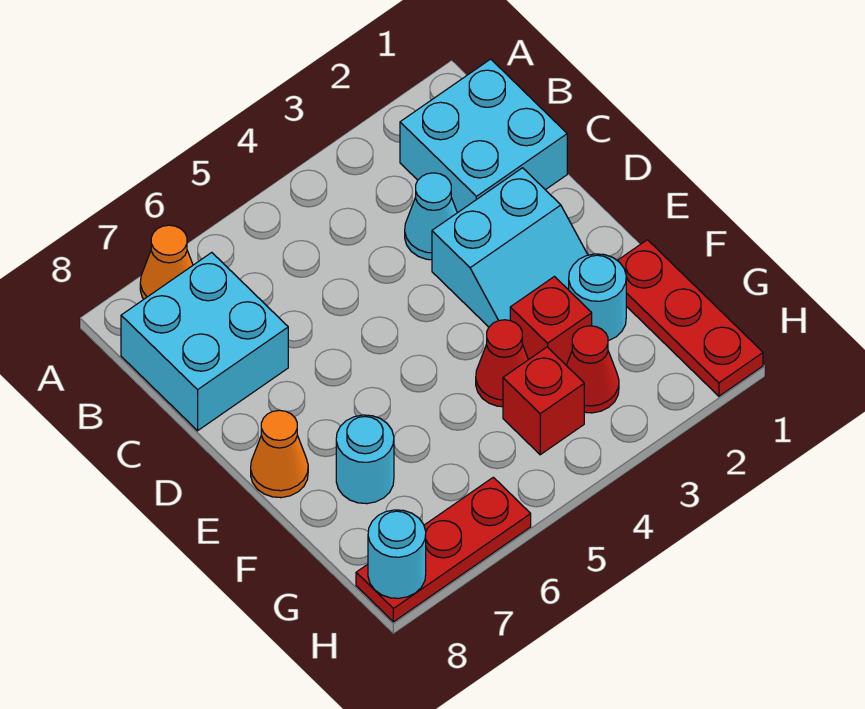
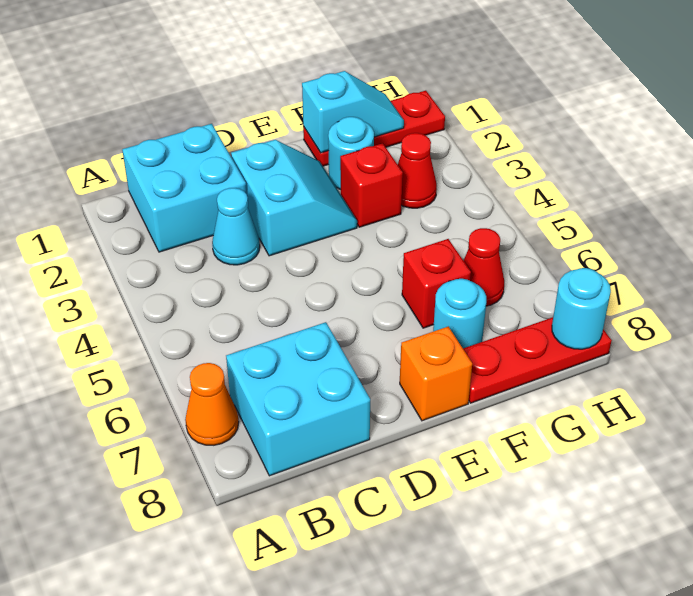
orange 1x1 cone [251,410,308,498] -> orange 1x1 brick [400,327,472,421]
none -> cyan 1x2 slope [302,71,404,153]
red 1x1 cone [476,320,528,407] -> red 1x1 cone moved to [464,228,504,306]
red 1x1 brick [503,347,584,455] -> red 1x1 brick moved to [402,239,471,328]
red 1x3 plate [356,477,531,622] -> red 1x3 plate turned to [463,317,612,403]

